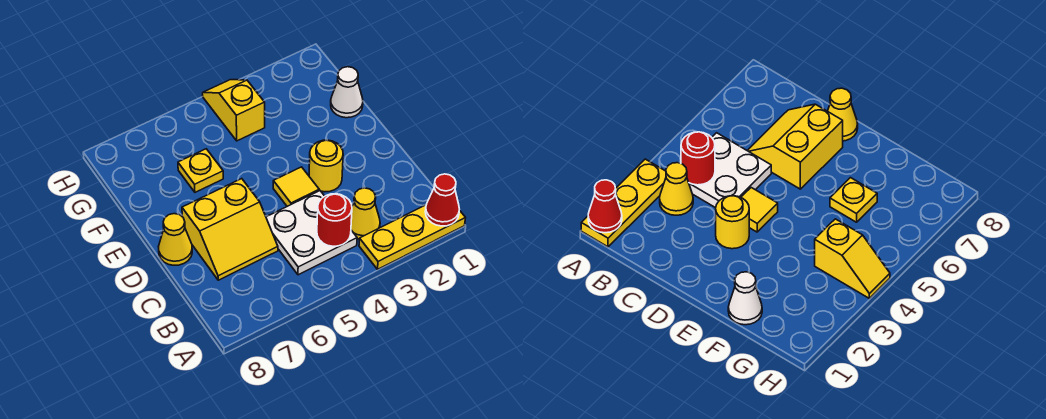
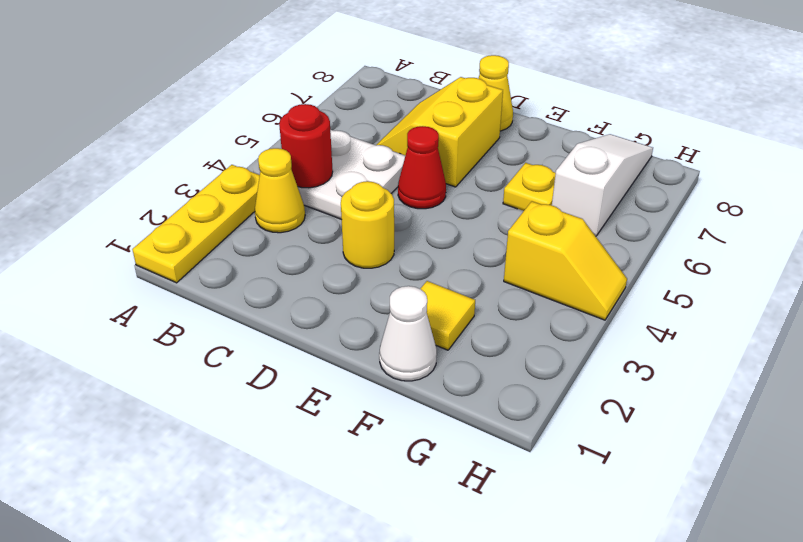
red 1x1 cone [425,174,459,226] -> red 1x1 cone moved to [398,126,446,209]
yellow 1x1 tile [273,167,319,206] -> yellow 1x1 tile moved to [421,281,475,350]
none -> white 1x3 slope [552,134,653,236]

